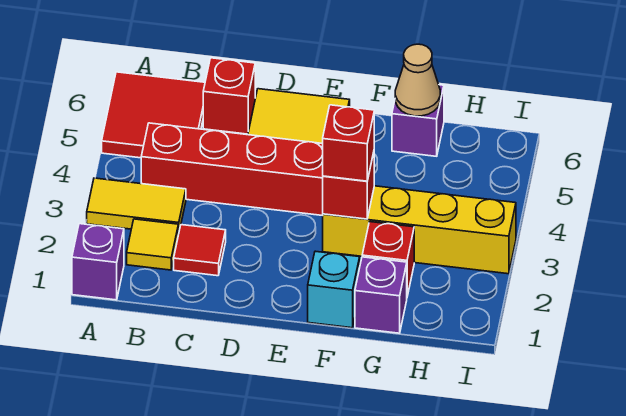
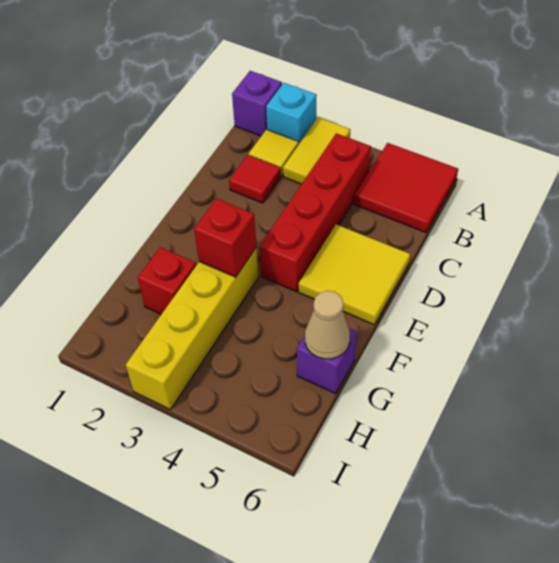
red 1x1 brick [203,58,255,134] -> none
cyan 1x1 brick [308,251,360,328] -> cyan 1x1 brick moved to [266,83,317,143]
red 1x1 brick [323,105,374,181] -> none
purple 1x1 brick [355,257,407,333] -> none

